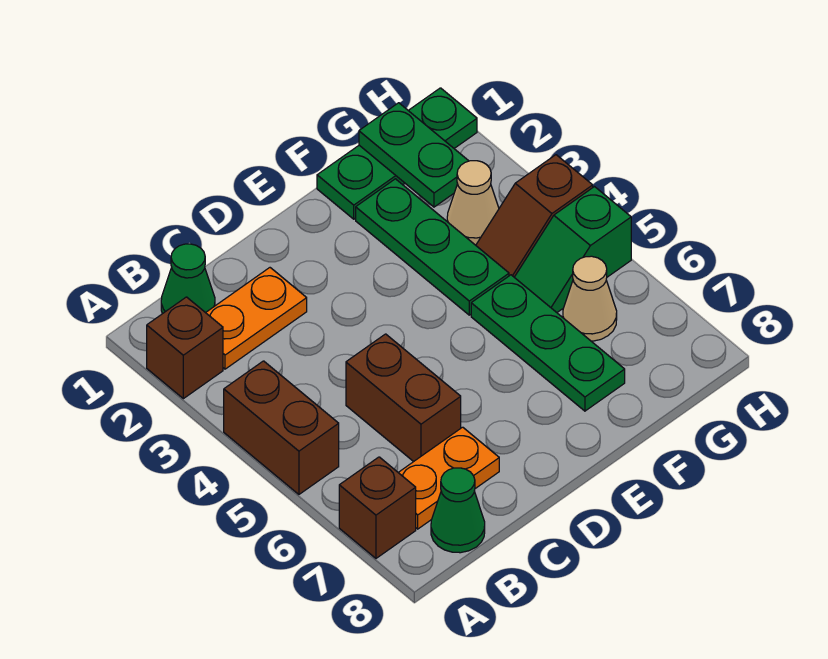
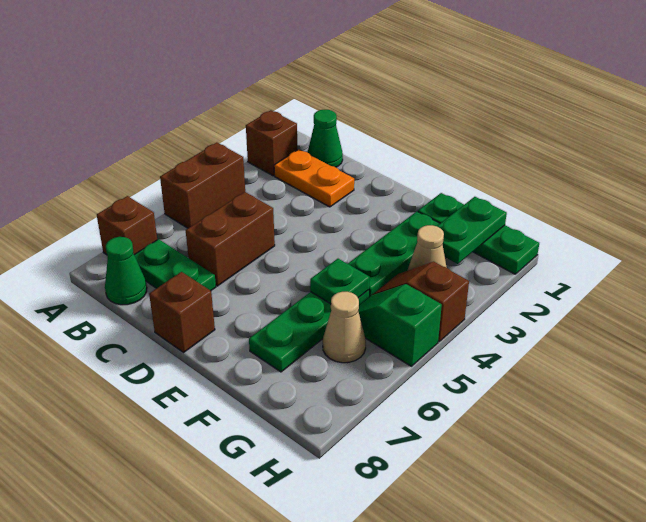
orange 1x2 plate [398,427,499,529] -> green 1x2 plate [134,239,216,291]
none -> brown 1x1 brick [149,272,215,352]
none -> green 1x1 plate [310,259,370,304]

